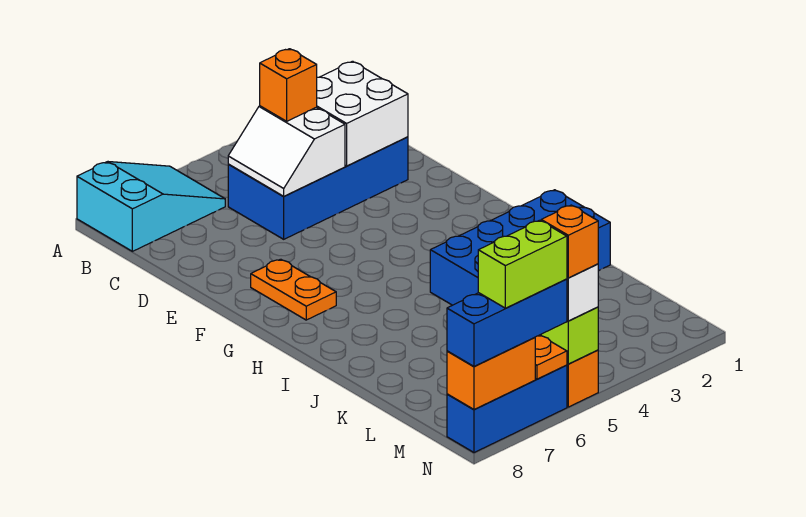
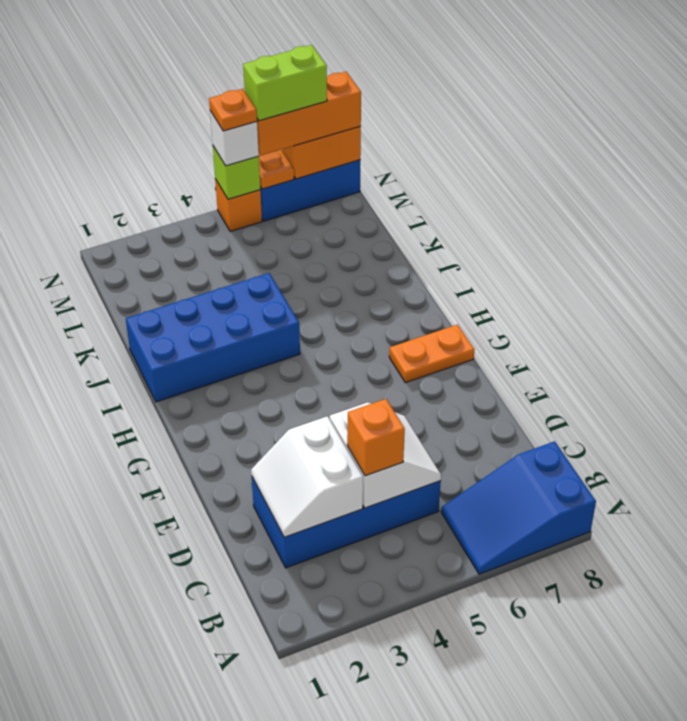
cyan 2x3 slope [77,162,225,251] -> blue 2x3 slope [441,441,596,574]
white 2x2 brick [317,61,408,166] -> white 2x2 slope [251,416,363,537]
orange 1x2 plate [251,259,336,320] -> orange 1x2 plate turned to [389,325,475,383]
orange 1x1 brick [541,205,598,278] -> orange 1x1 plate [209,89,257,131]
blue 1x3 brick [447,279,567,367] -> orange 1x3 brick [257,72,361,156]

